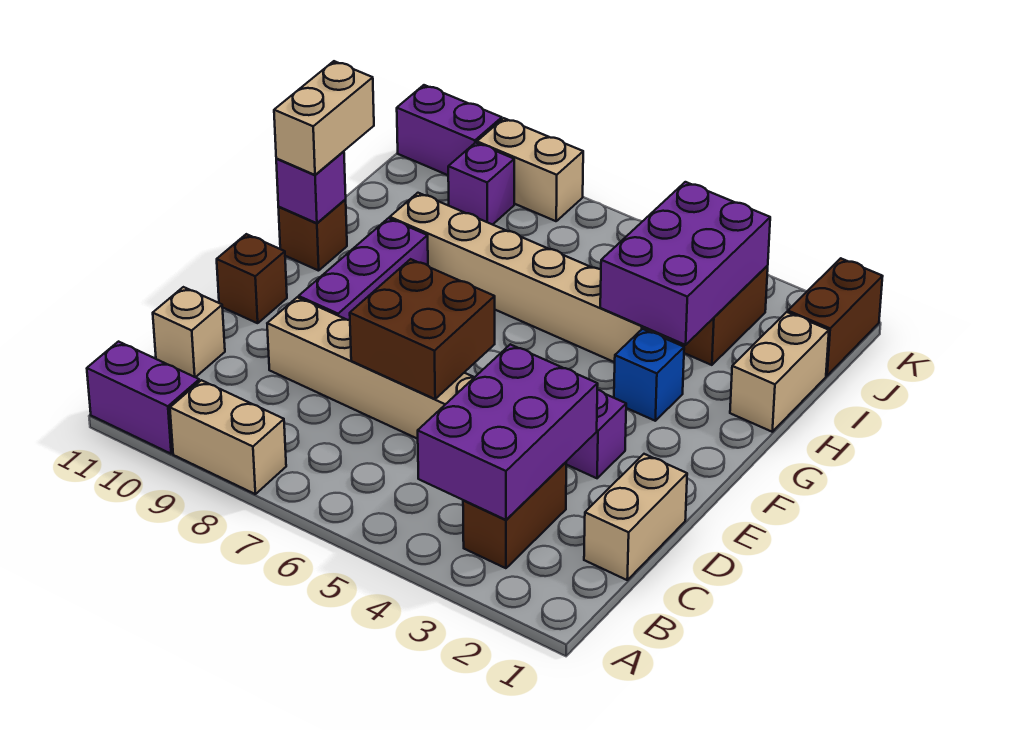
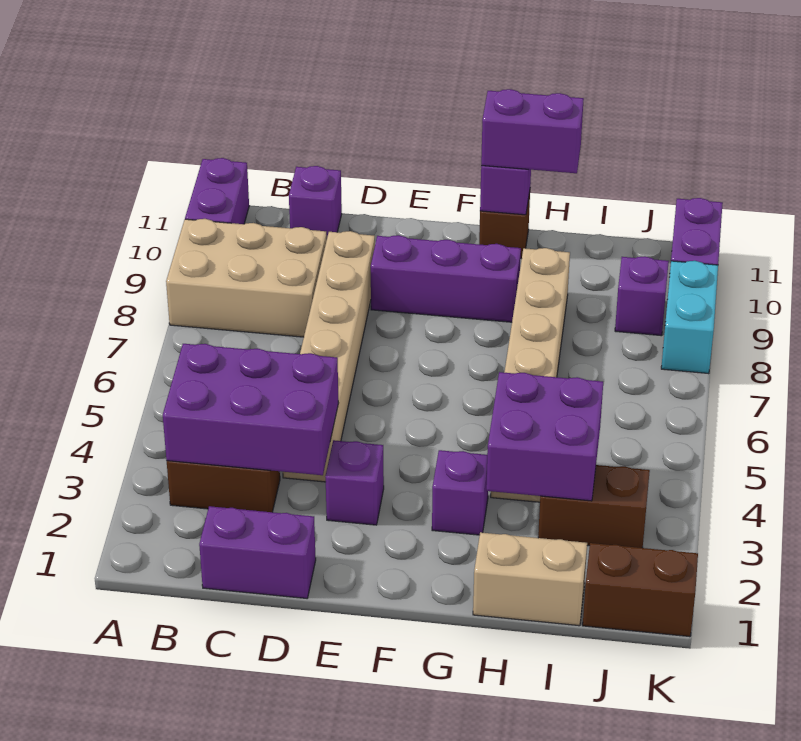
tan 1x2 brick [170,380,286,494] -> tan 2x3 brick [166,219,327,337]
tan 1x2 brick [584,454,687,580] -> purple 1x2 brick [199,506,316,598]
tan 1x1 brick [153,287,225,377] -> purple 1x1 brick [289,166,342,237]
brown 2x2 brick [350,259,495,399] -> none
brown 1x1 brick [217,234,287,323] -> none
blue 1x1 brick [614,329,684,421] -> purple 1x1 brick [432,450,488,535]
tan 1x2 brick [274,61,374,175] -> purple 1x2 brick [481,89,584,173]
purple 2x3 brick [600,182,770,345] -> purple 2x2 brick [486,372,603,501]
tan 1x2 brick [477,118,583,221] -> cyan 1x2 brick [661,261,718,374]

